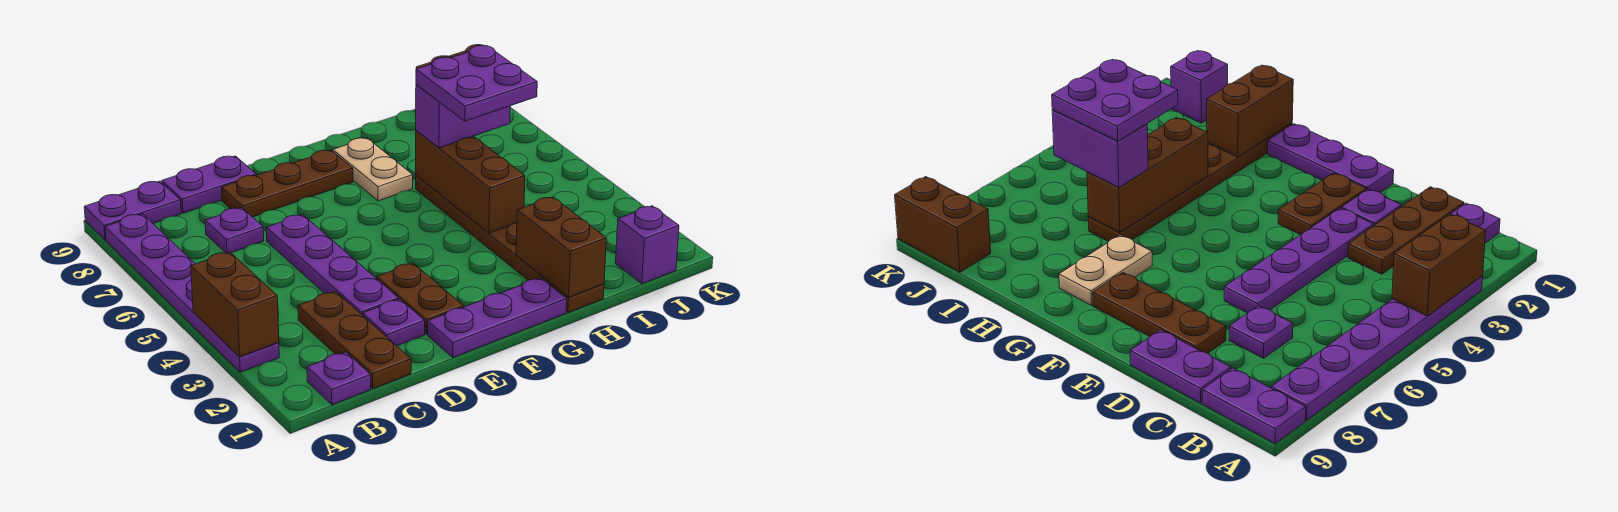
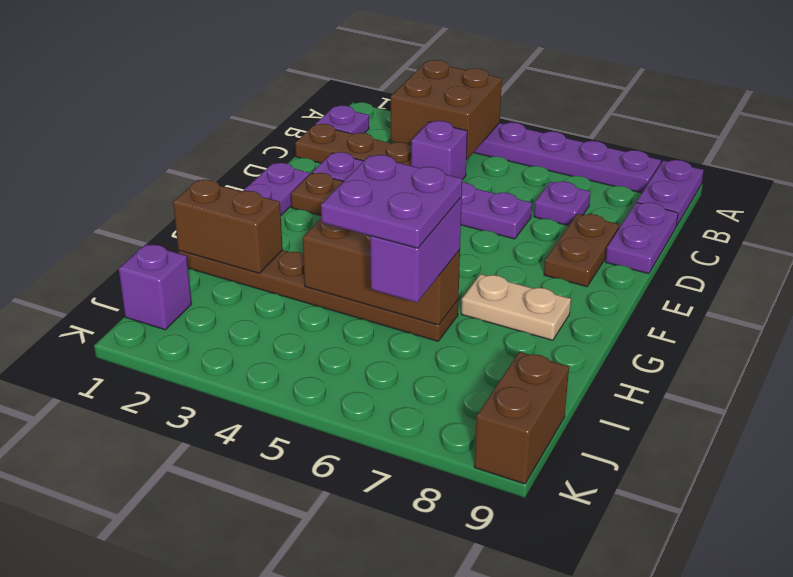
brown 1x2 brick [191,252,279,357] -> brown 2x2 brick [391,60,502,160]
none -> purple 1x1 brick [411,121,467,180]
brown 1x3 plate [221,150,353,217] -> brown 1x2 plate [544,214,619,287]

